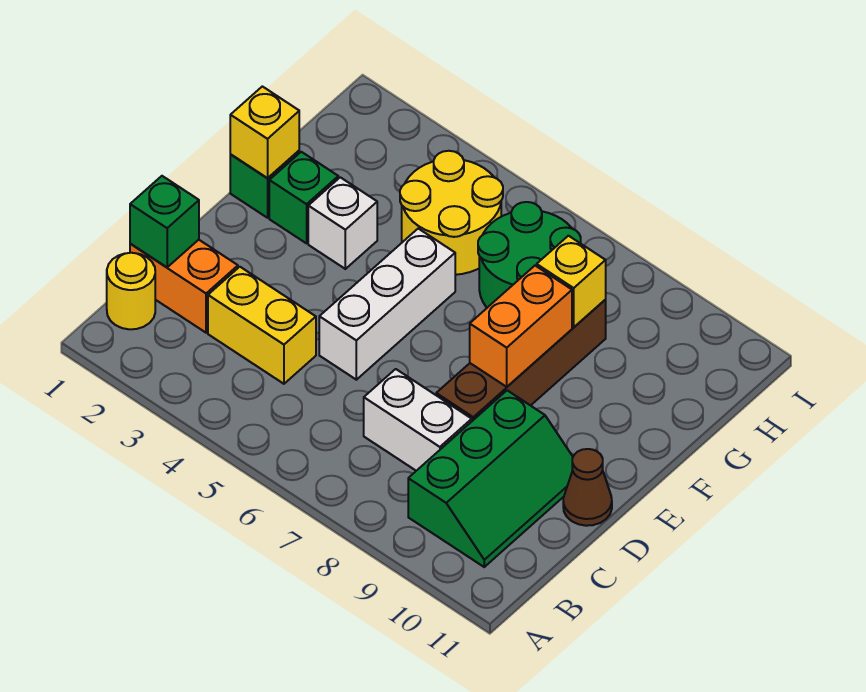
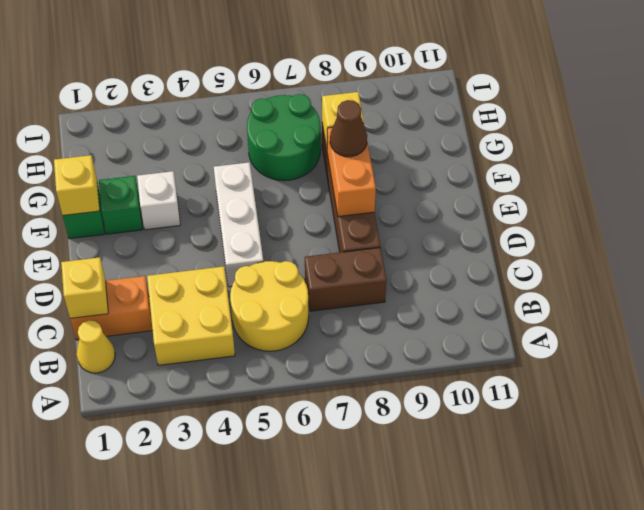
yellow 1x1 round brick [107,253,155,329] -> yellow 1x1 cone [77,320,115,373]
green 2x3 slope [408,390,573,567] -> none
green 1x1 brick [130,176,199,267] -> yellow 1x1 brick [61,257,108,318]
yellow 1x2 brick [208,267,316,384] -> yellow 2x2 brick [147,266,235,365]
white 1x2 brick [364,369,472,471] -> brown 1x2 brick [305,248,387,311]
brown 1x1 cone [563,449,612,526] -> brown 1x1 cone moved to [330,100,367,157]
yellow 2x2 round brick [400,151,503,275] -> yellow 2x2 round brick moved to [230,261,309,351]

